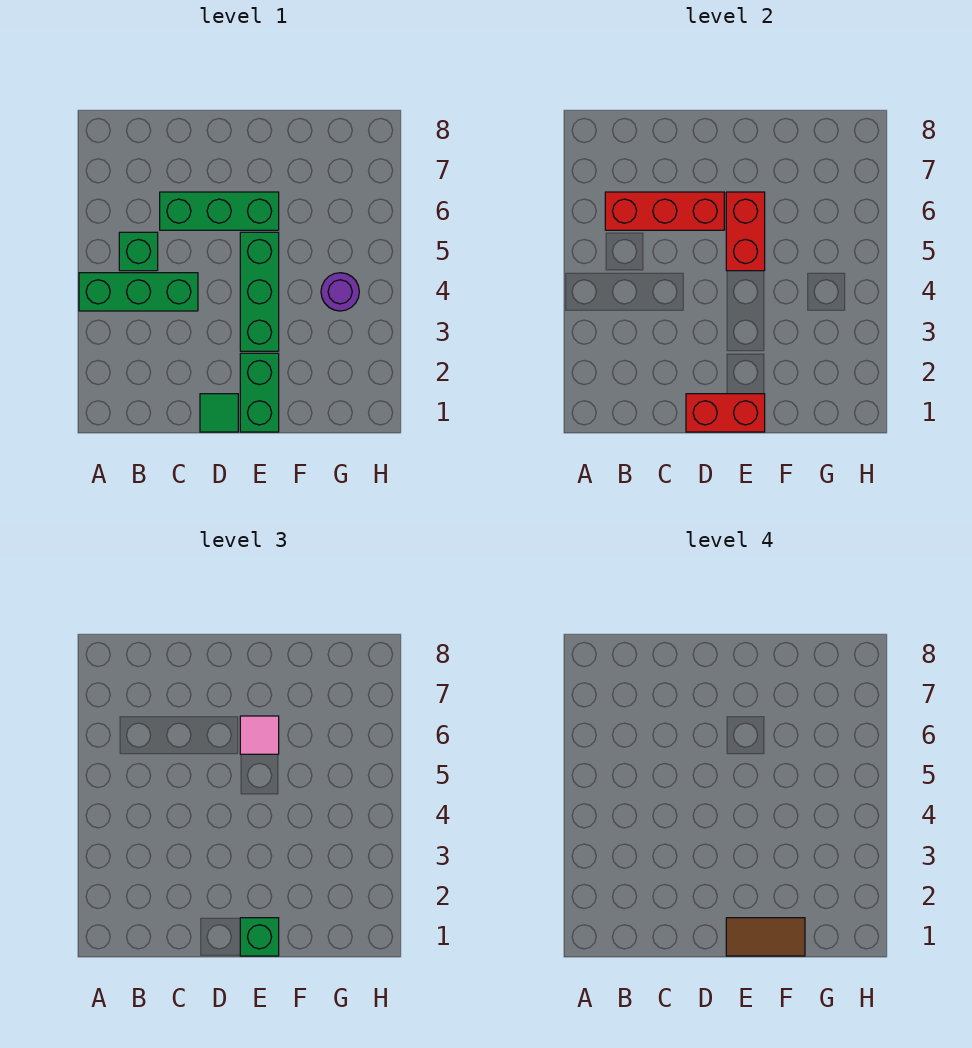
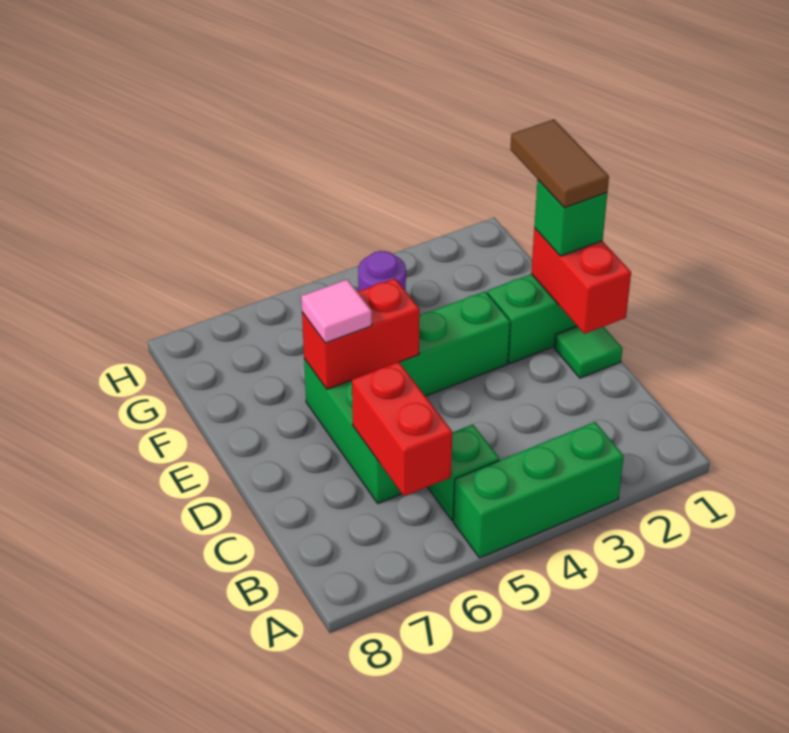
green 1x3 brick [79,273,198,311] -> green 1x3 brick turned to [453,422,624,558]
red 1x3 brick [605,192,724,230] -> red 1x2 brick [352,362,452,496]

